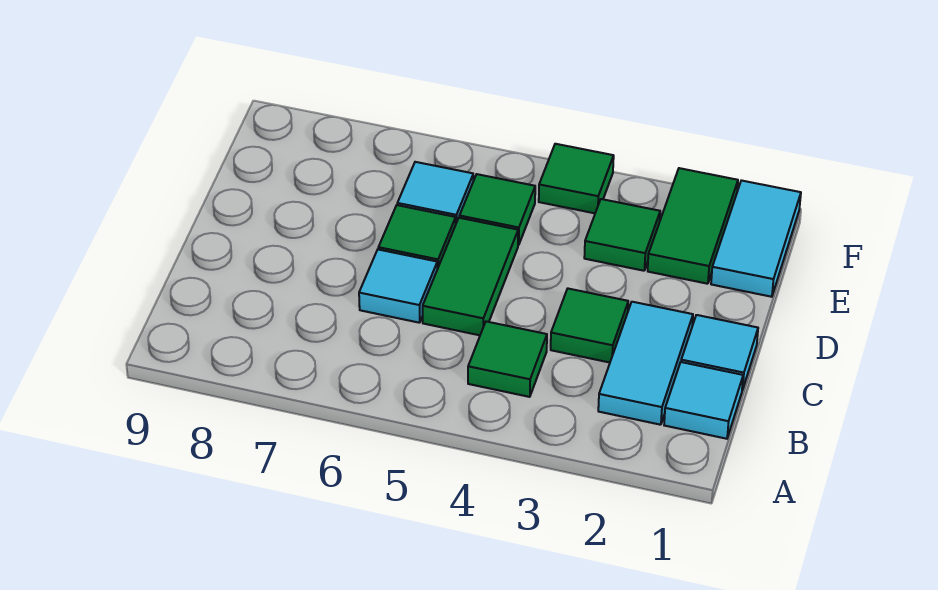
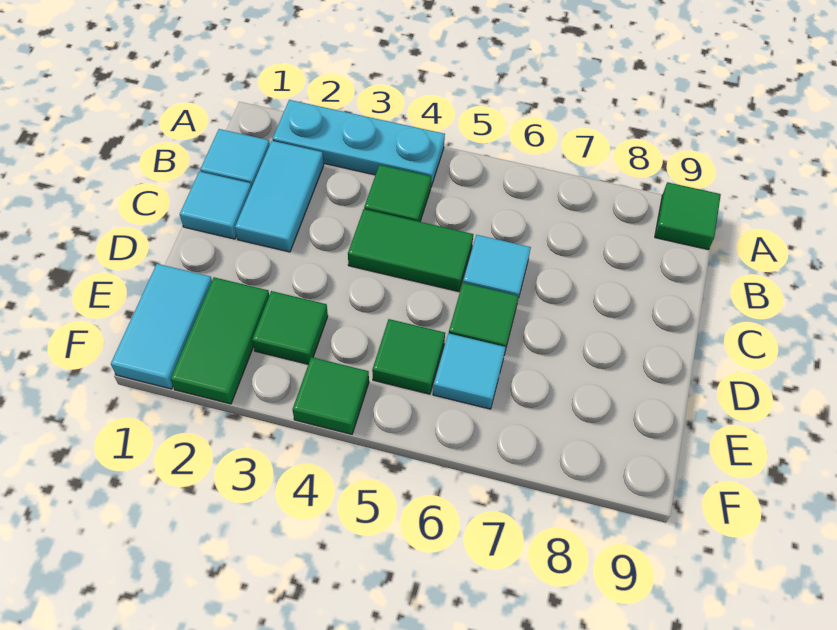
none -> cyan 1x3 plate [273,100,445,186]
green 1x1 tile [551,289,628,363] -> green 1x1 tile moved to [655,182,721,250]
green 1x2 tile [423,218,518,335] -> green 1x2 tile turned to [348,209,473,292]

